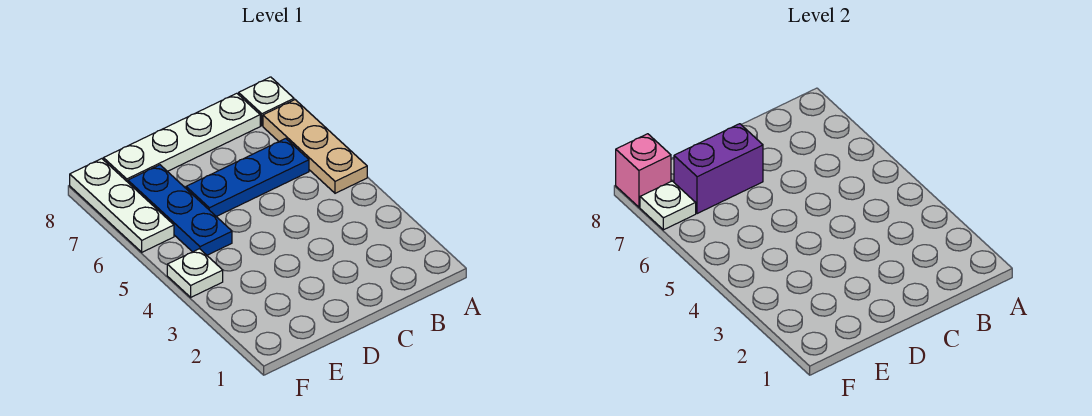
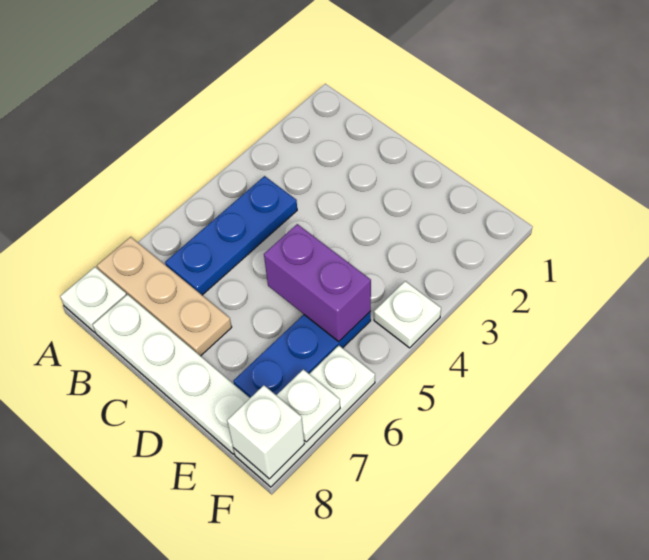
tan 1x3 plate [263,100,367,193] -> tan 1x3 plate turned to [97,237,232,356]
blue 1x3 plate [186,138,309,216] -> blue 1x3 plate turned to [165,176,297,295]
purple 1x2 brick [674,124,763,214] -> purple 1x2 brick moved to [264,224,371,341]
pink 1x1 brick [616,134,671,207] -> white 1x1 brick [227,385,304,479]

